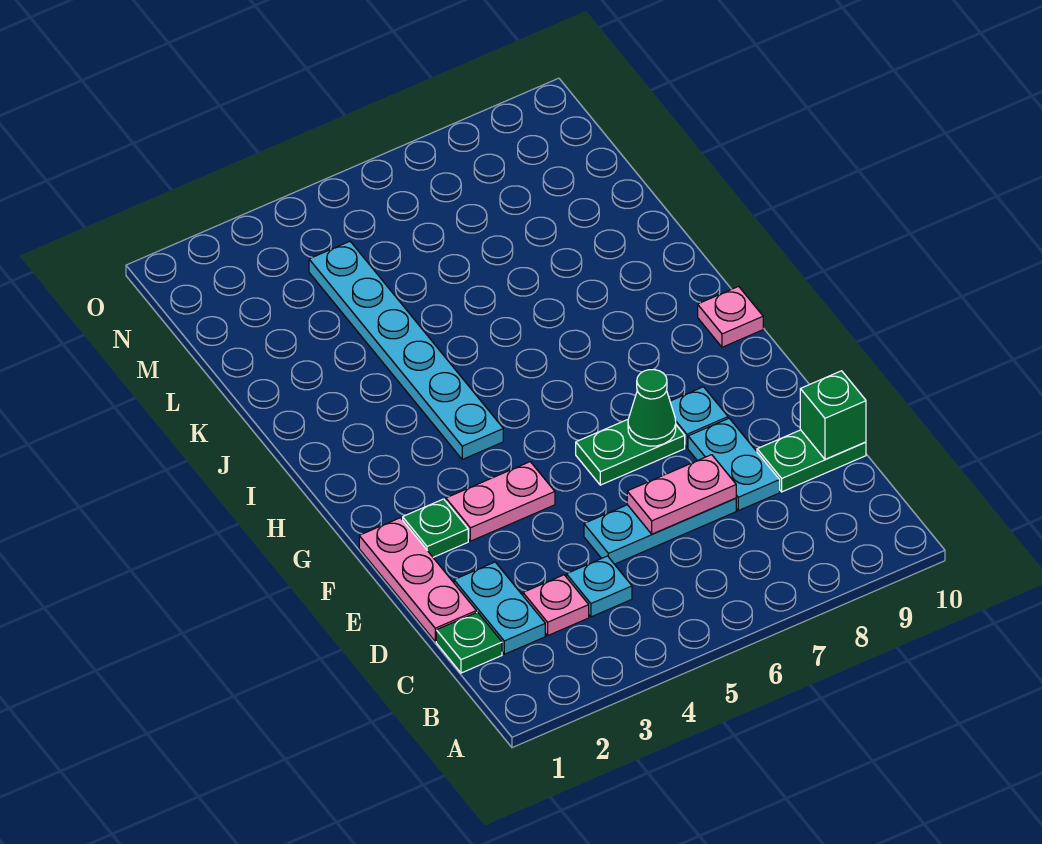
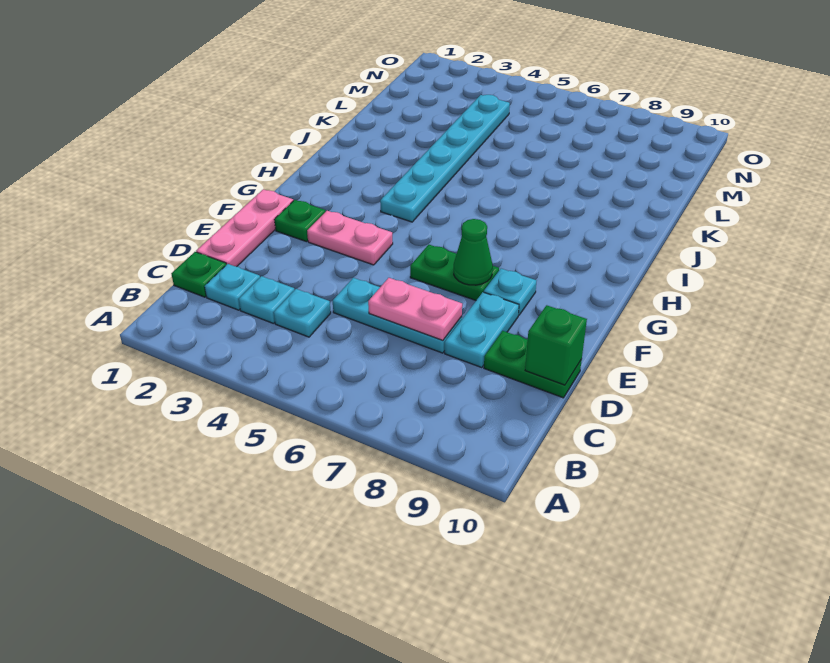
cyan 1x2 plate [454,562,545,654] -> cyan 1x1 plate [205,264,260,310]
pink 1x1 plate [523,575,589,635] -> cyan 1x1 plate [239,276,294,323]
pink 1x1 plate [698,286,763,347] -> none

